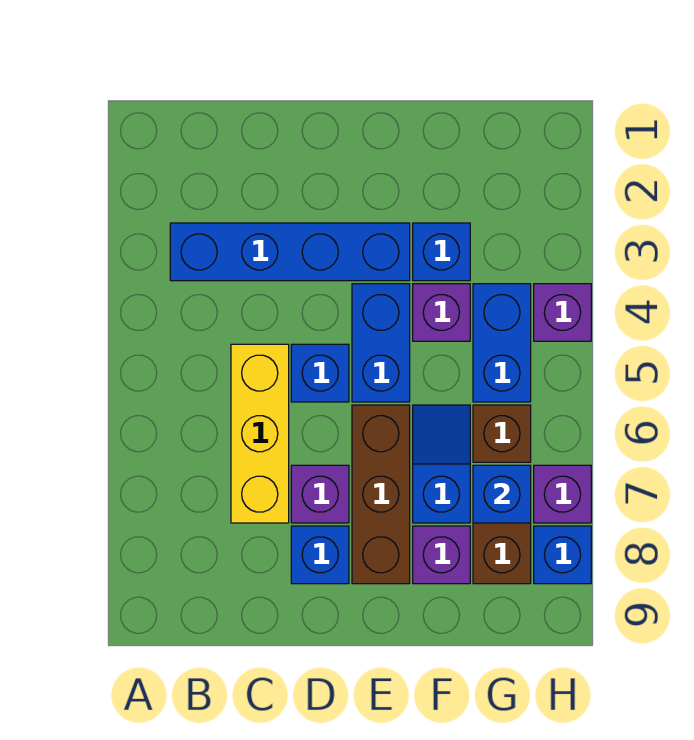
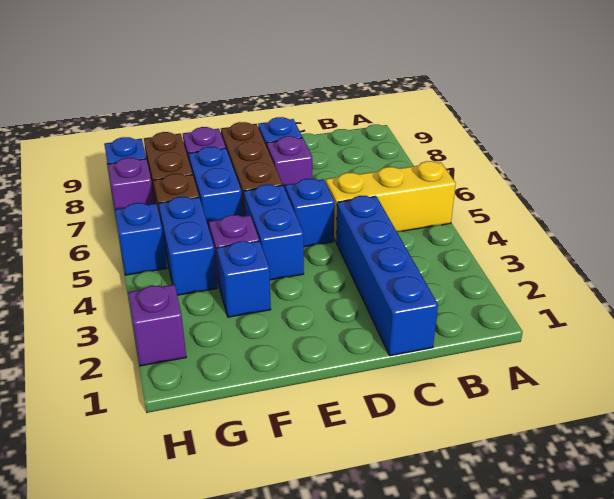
blue 1x4 brick [170,223,410,281] -> blue 1x4 brick turned to [336,196,438,356]
yellow 1x3 brick [231,344,289,523] -> yellow 1x3 brick turned to [326,161,456,241]
blue 1x2 slope [413,405,470,523] -> blue 1x2 brick [189,147,243,231]
blue 1x1 brick [473,465,531,523] -> blue 1x1 brick moved to [115,203,167,275]
purple 1x1 brick [534,284,591,341] -> purple 1x1 brick moved to [128,284,186,366]

